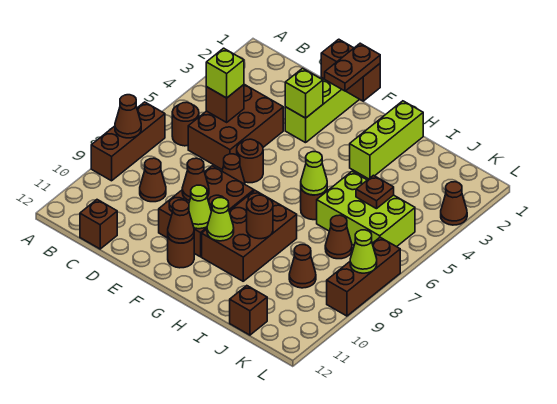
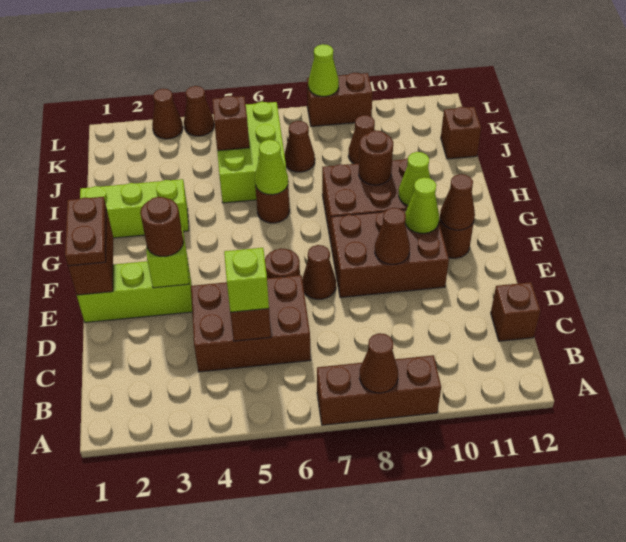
brown 1x1 round brick [172,102,199,146] -> brown 1x1 round brick moved to [140,197,183,257]
brown 1x1 cone [140,158,166,202] -> brown 1x1 cone moved to [184,86,214,136]
brown 1x2 plate [325,43,380,91] -> brown 1x2 plate turned to [65,197,106,266]
brown 1x1 plate [356,175,394,209] -> brown 1x1 brick [212,96,249,151]
brown 1x3 brick [327,237,400,316] -> brown 1x2 brick [307,73,373,126]

